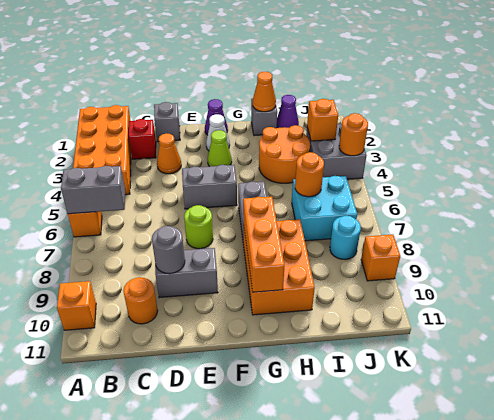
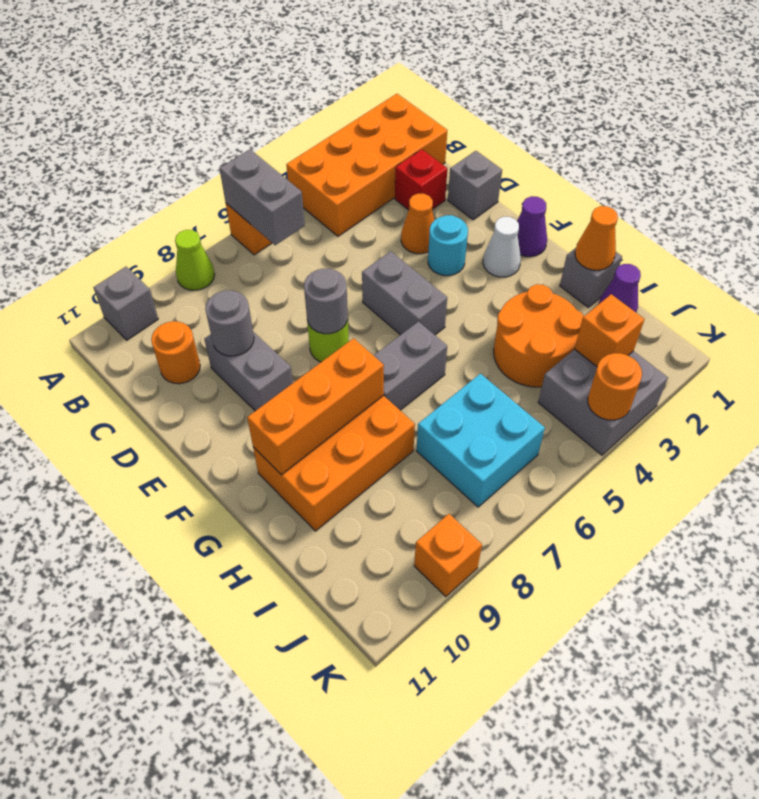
orange 1x1 brick [57,281,96,330] -> grey 1x1 brick [93,267,158,340]
none -> grey 1x1 round brick [304,269,348,334]
lime 1x1 cone [208,130,232,167] -> lime 1x1 cone moved to [175,230,215,290]
orange 1x1 round brick [295,152,324,197] -> none
cyan 1x1 round brick [330,216,361,260] -> cyan 1x1 round brick moved to [428,215,468,276]

